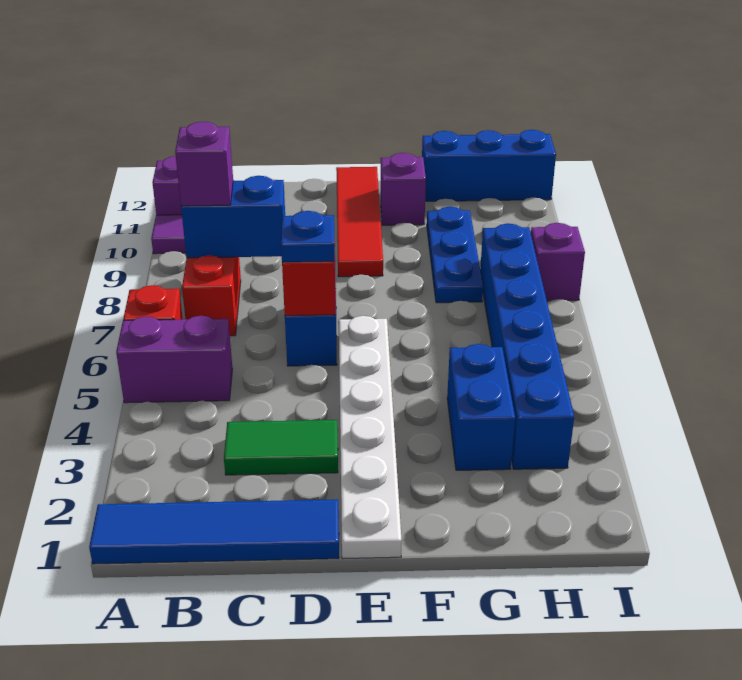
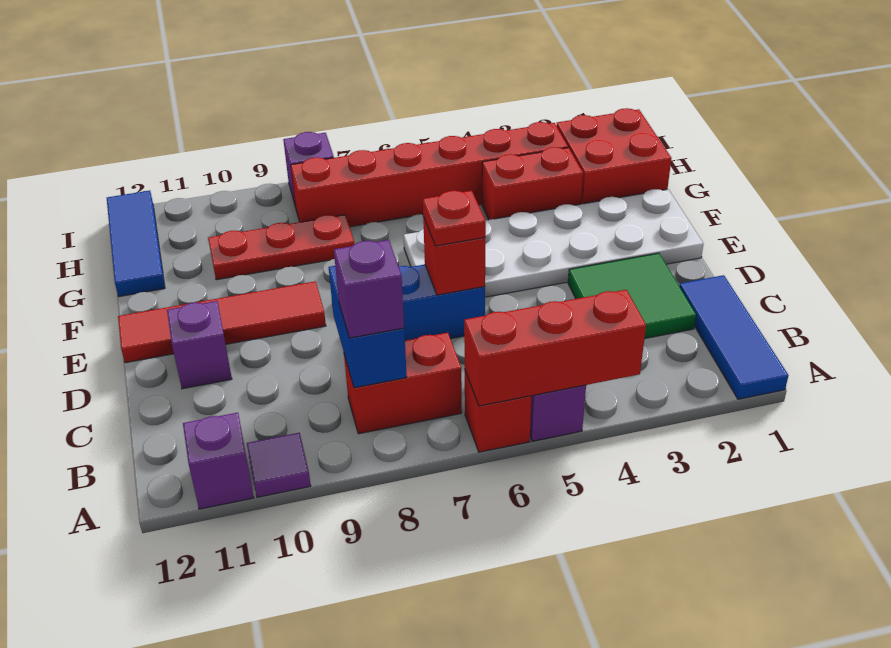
blue 1x4 tile [89,499,339,564] -> blue 1x3 tile [679,275,788,399]
none -> red 1x3 brick [464,290,646,406]
green 1x2 tile [224,420,338,475] -> green 2x2 tile [568,253,696,338]
blue 1x1 plate [281,211,335,262] -> red 1x1 plate [423,191,486,246]
white 1x6 plate [339,316,402,559] -> white 2x6 plate [404,189,703,297]
purple 1x1 brick [381,153,426,225] -> purple 1x1 brick moved to [167,301,232,389]
none -> red 2x2 brick [556,108,671,204]
blue 1x2 brick [447,344,515,470] -> red 1x2 brick [482,147,583,220]
blue 1x3 plate [427,207,483,303] -> red 1x3 plate [208,215,354,280]
blue 1x3 brick [422,130,556,201] -> blue 1x3 tile [107,191,165,297]
blue 1x6 brick [480,223,574,469] -> red 1x6 brick [291,122,568,227]

